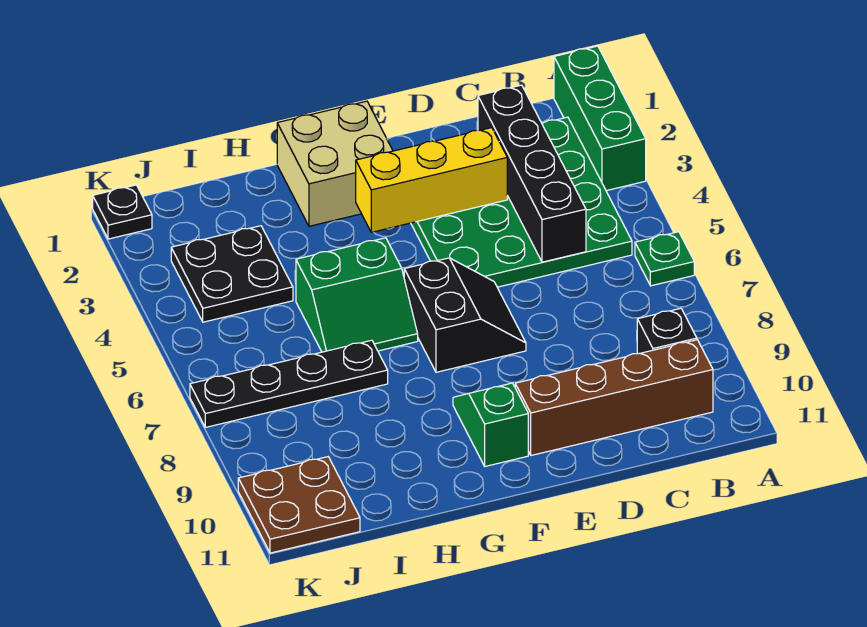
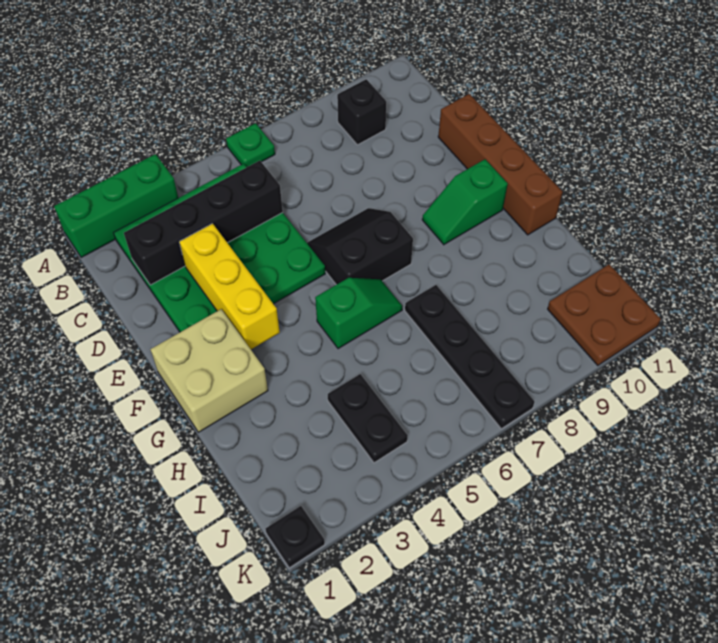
brown 1x4 brick [515,340,713,455] -> brown 1x4 brick moved to [438,94,563,235]
green 2x2 slope [296,238,418,352] -> green 1x2 slope [315,278,402,349]
black 2x2 plate [171,226,293,322] -> black 1x2 plate [328,374,408,463]

